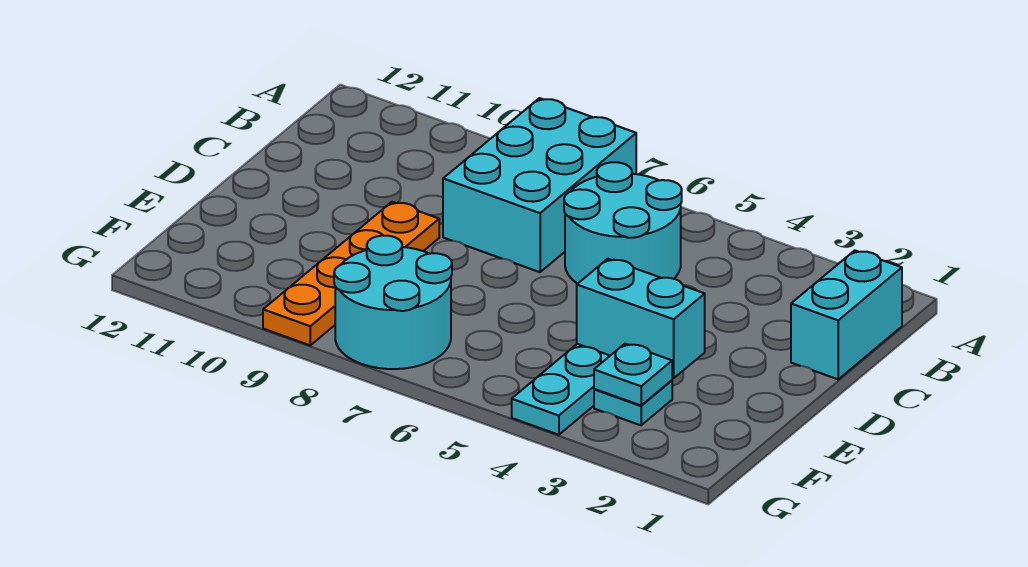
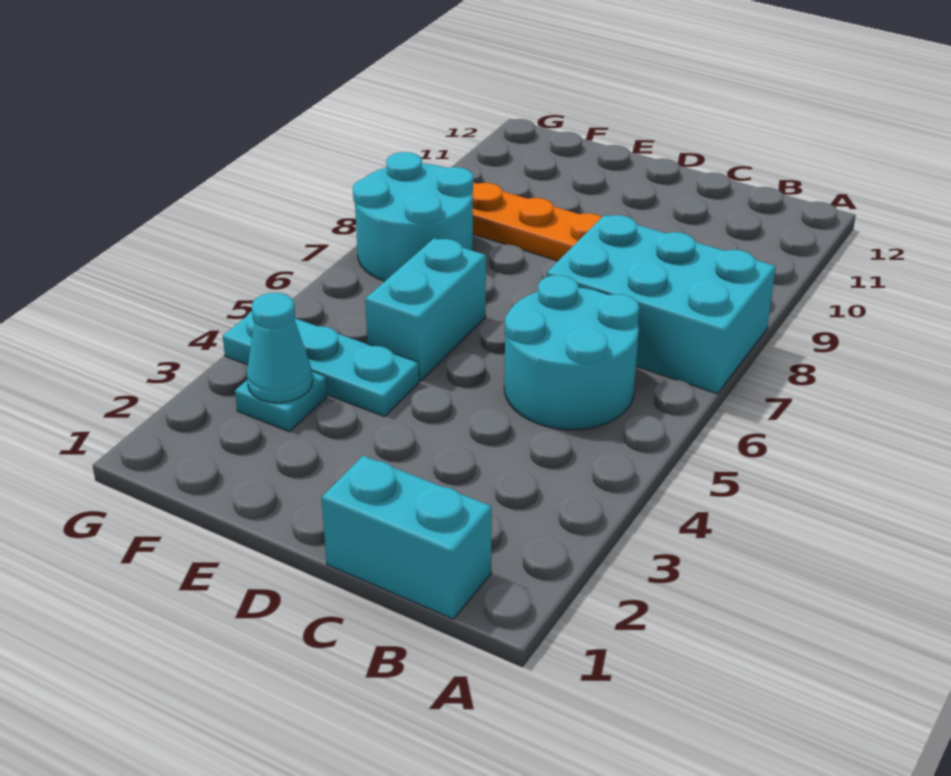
cyan 1x2 brick [577,259,705,378] -> cyan 1x2 brick moved to [365,239,486,381]
cyan 1x1 plate [594,344,672,405] -> cyan 1x1 cone [247,293,313,403]

